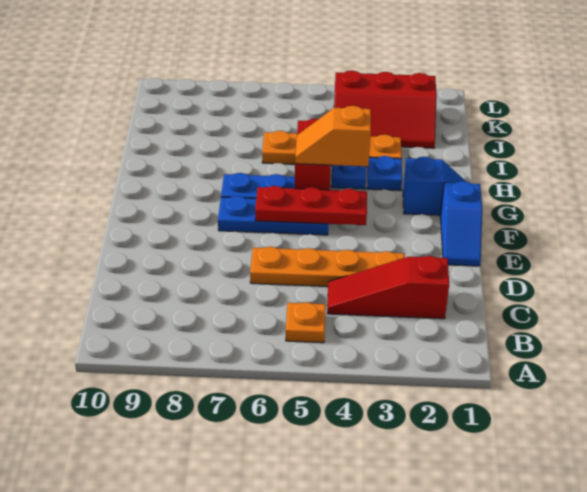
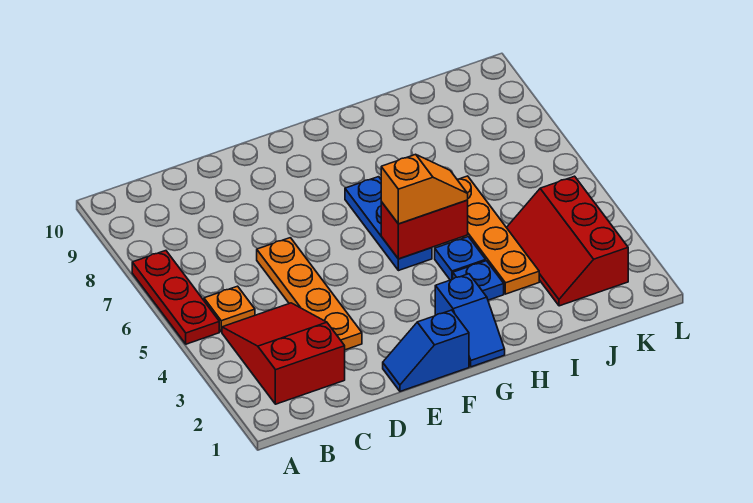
red 1x3 slope [327,256,449,319] -> red 2x3 slope [222,303,345,404]
red 1x3 plate [255,186,367,225] -> red 1x3 plate moved to [132,251,219,344]
blue 1x3 plate [218,196,328,235] -> none
orange 1x2 slope [295,106,371,166] -> orange 1x2 slope turned to [381,154,468,224]

